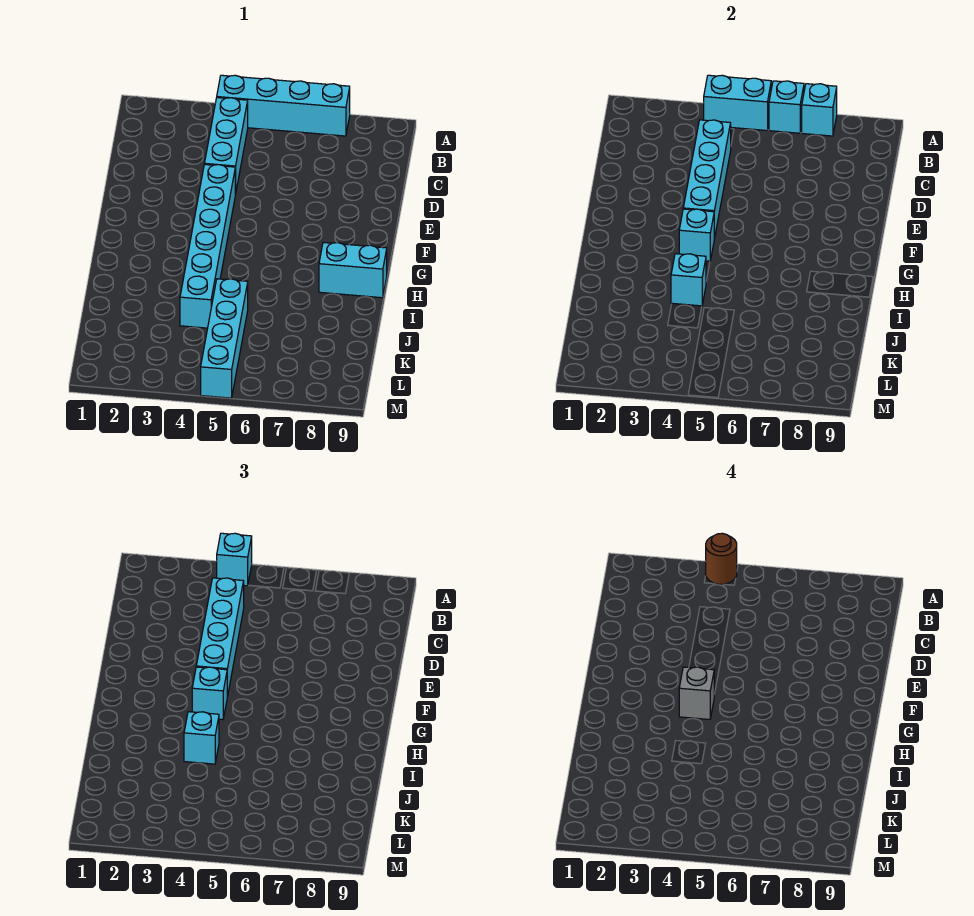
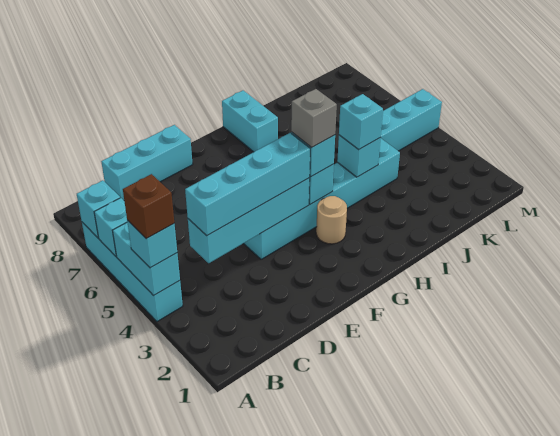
brown 1x1 round brick [706,533,737,584] -> brown 1x1 brick [123,174,174,239]
cyan 1x3 brick [204,98,248,194] -> cyan 1x3 brick moved to [101,125,193,200]
none -> tan 1x1 round brick [316,196,347,244]

